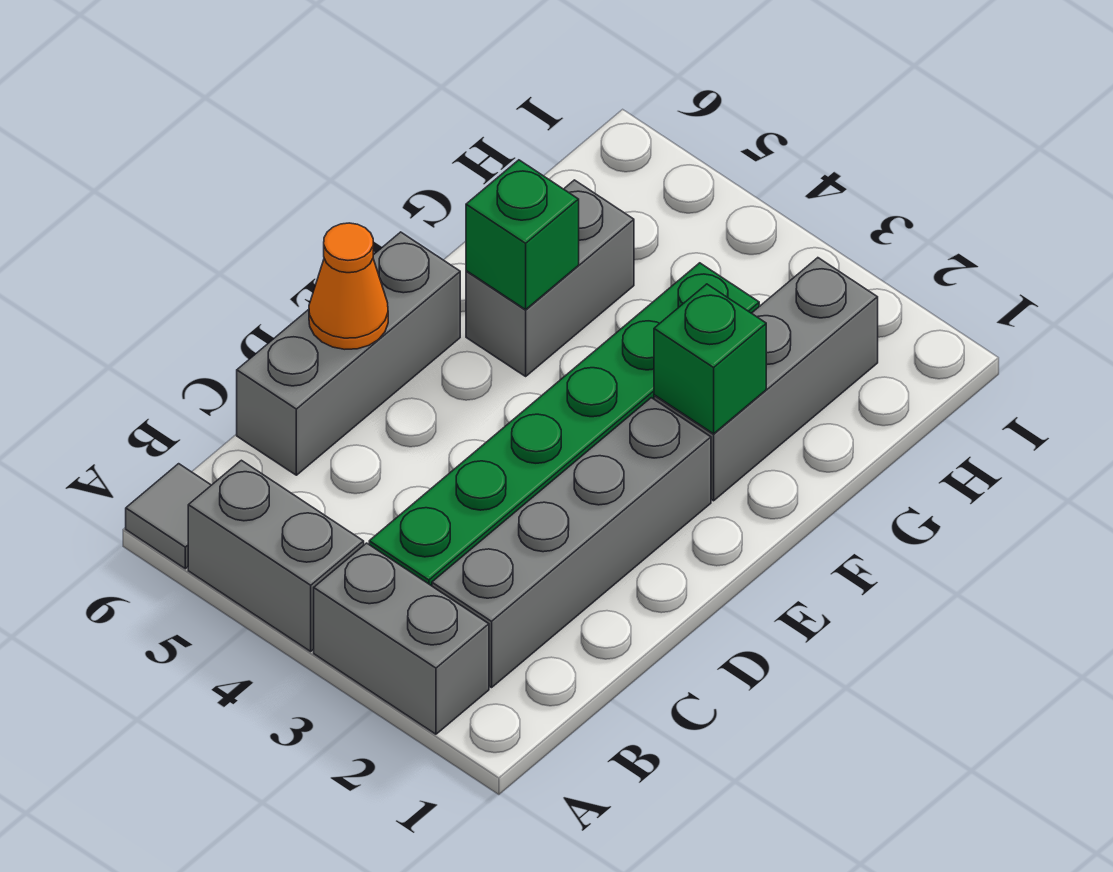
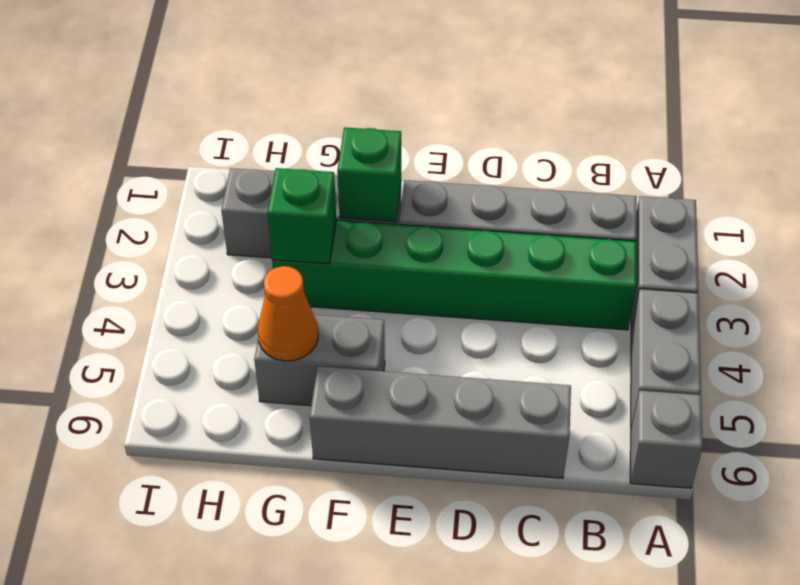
grey 1x1 tile [126,464,211,569] -> grey 1x1 brick [630,391,703,488]
grey 1x3 brick [237,232,460,475] -> grey 1x4 brick [310,366,571,478]
orange 1x1 cone [309,223,388,349] -> orange 1x1 cone moved to [258,266,318,361]
green 1x1 brick [466,160,579,310] -> green 1x1 brick moved to [267,168,336,264]

